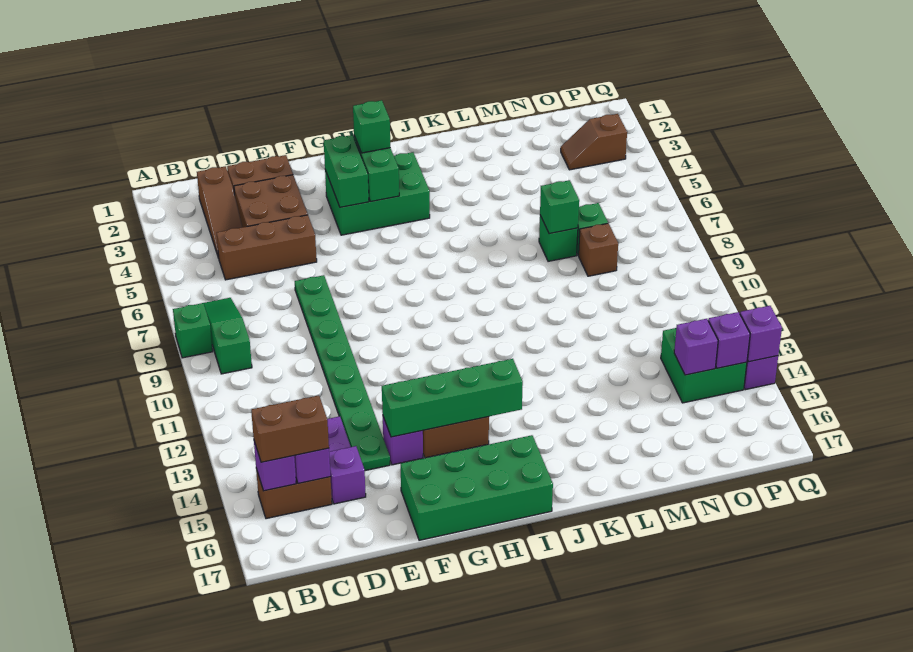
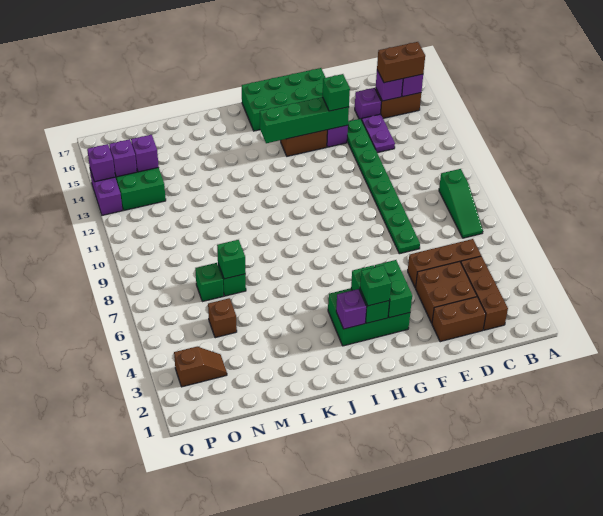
green 1x1 brick [173,303,213,358] -> green 1x1 brick moved to [323,74,350,111]
brown 1x3 slope [197,166,242,258] -> brown 1x3 brick [461,256,508,330]
none -> purple 1x1 brick [336,289,367,329]
brown 1x1 brick [579,223,618,276] -> brown 1x1 brick moved to [208,298,237,338]

